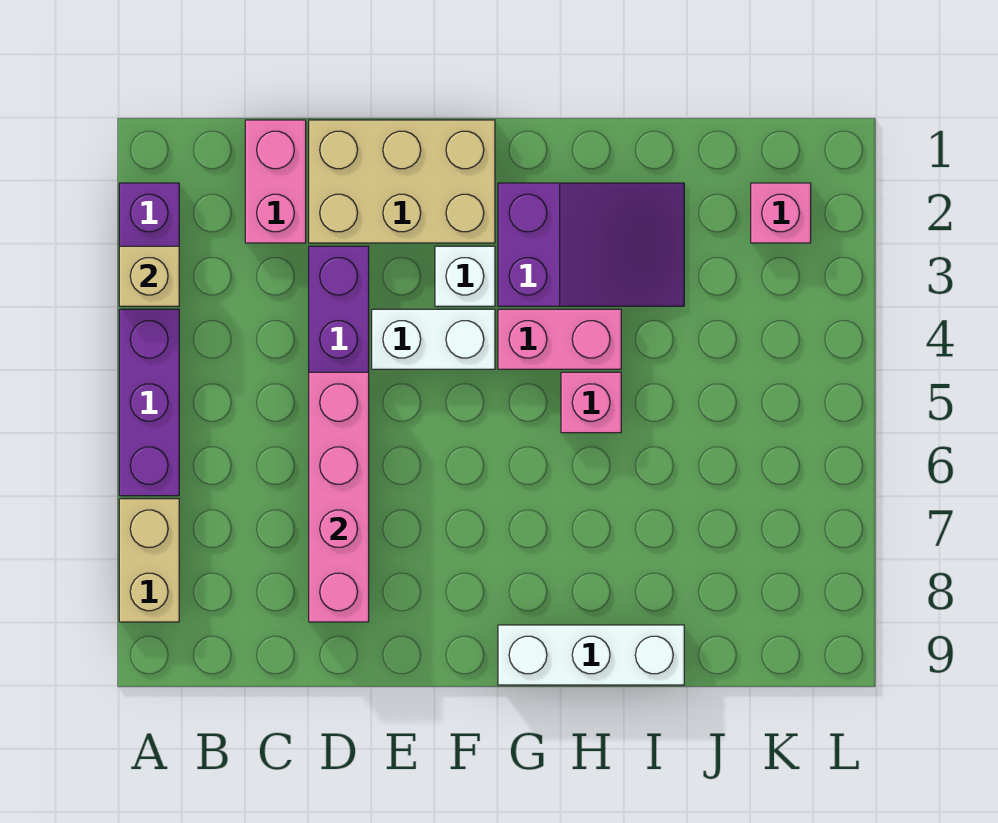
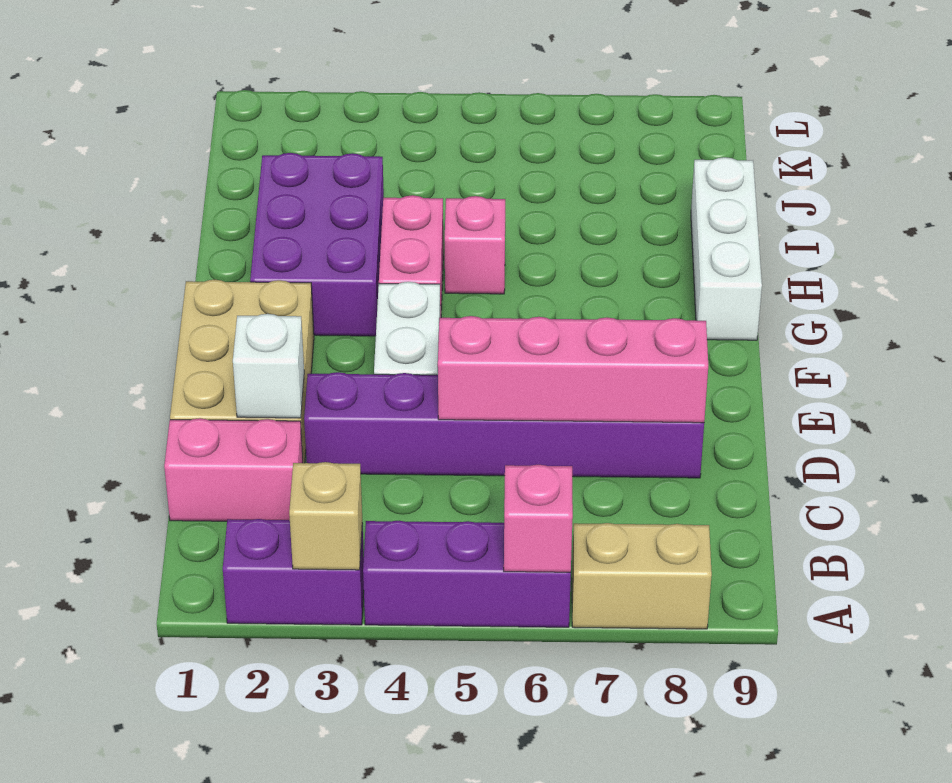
white 1x1 brick [435,246,495,306] -> white 1x1 brick moved to [233,314,304,418]
purple 2x3 slope [498,183,684,306] -> purple 2x3 brick [250,153,384,336]
pink 1x1 brick [751,183,811,243] -> pink 1x1 brick moved to [504,465,573,572]

